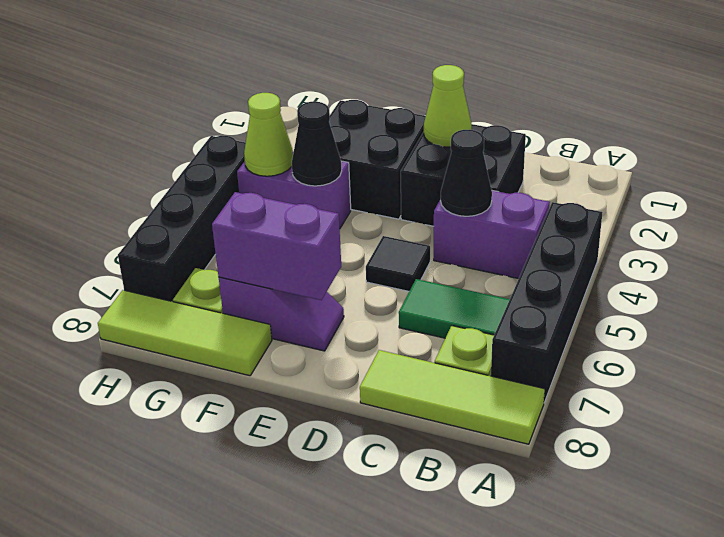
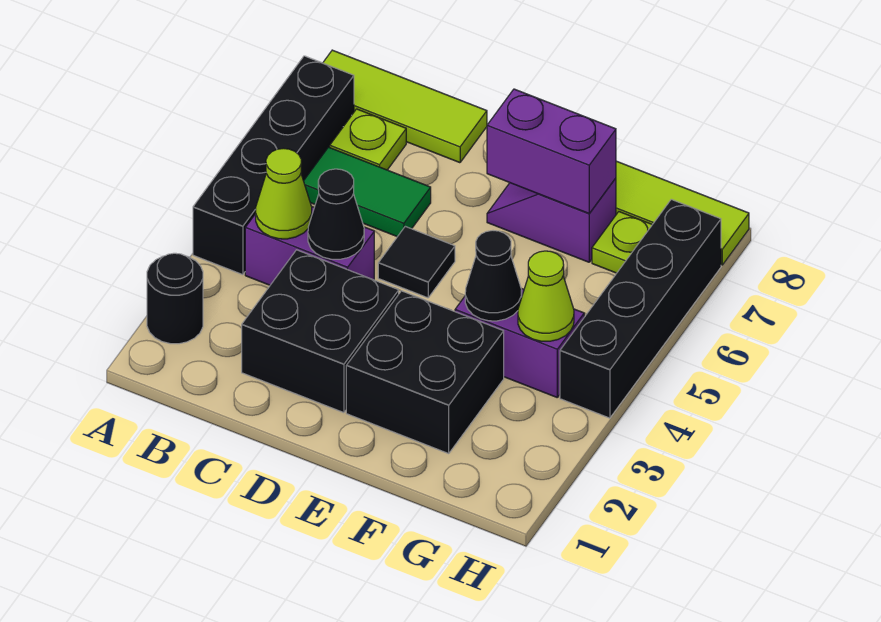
none -> black 1x1 round brick [147,253,203,344]
lime 1x1 cone [424,65,472,147] -> lime 1x1 cone moved to [256,148,312,239]

